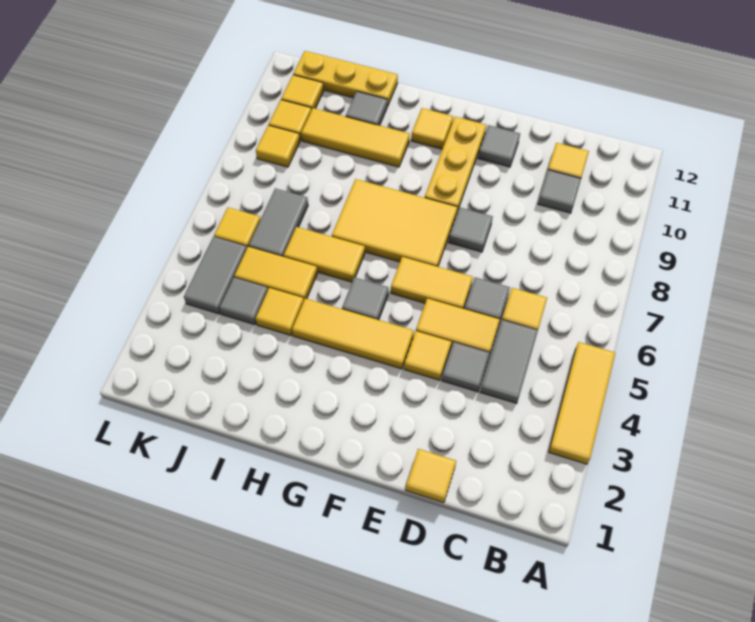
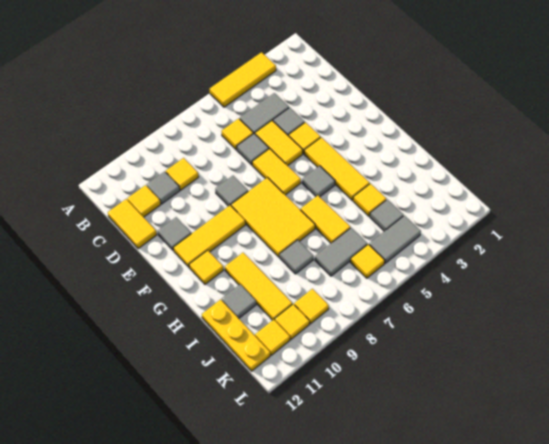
yellow 1x1 tile [406,449,456,503] -> yellow 1x1 tile moved to [166,158,199,190]
yellow 1x3 plate [425,117,486,212] -> yellow 1x3 tile [173,205,245,267]
yellow 1x2 tile [234,247,317,299] -> yellow 1x2 tile moved to [108,199,157,249]
none -> grey 1x1 tile [280,240,313,274]

